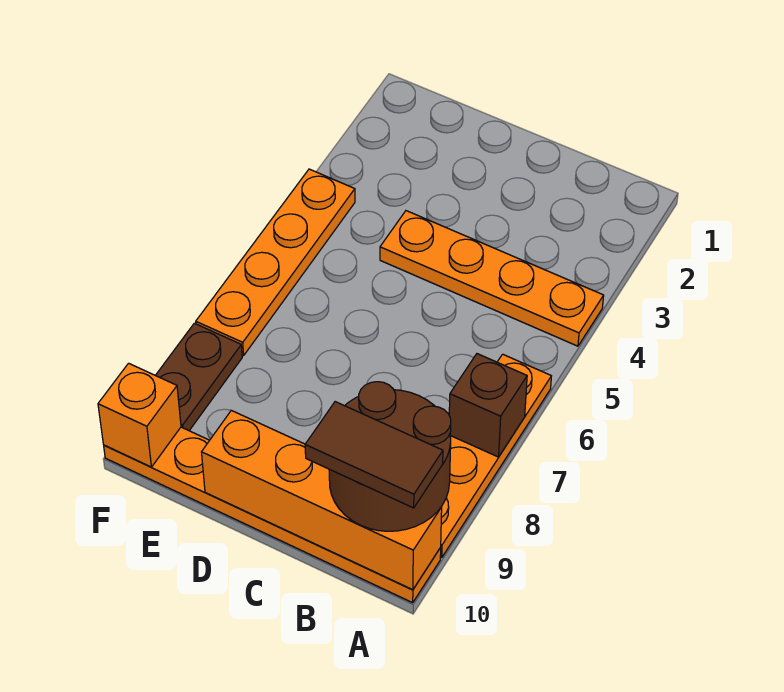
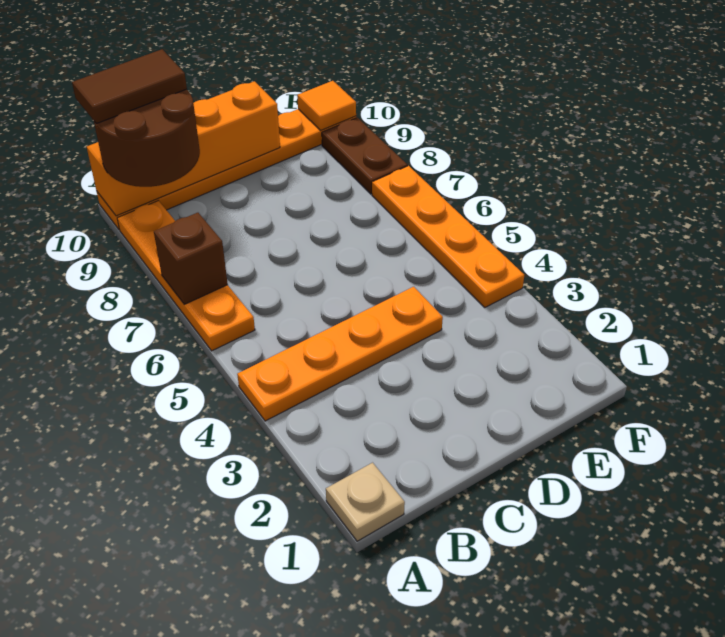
none -> tan 1x1 plate [326,463,405,541]
orange 1x1 brick [98,363,181,467] -> orange 1x1 tile [297,81,356,130]

